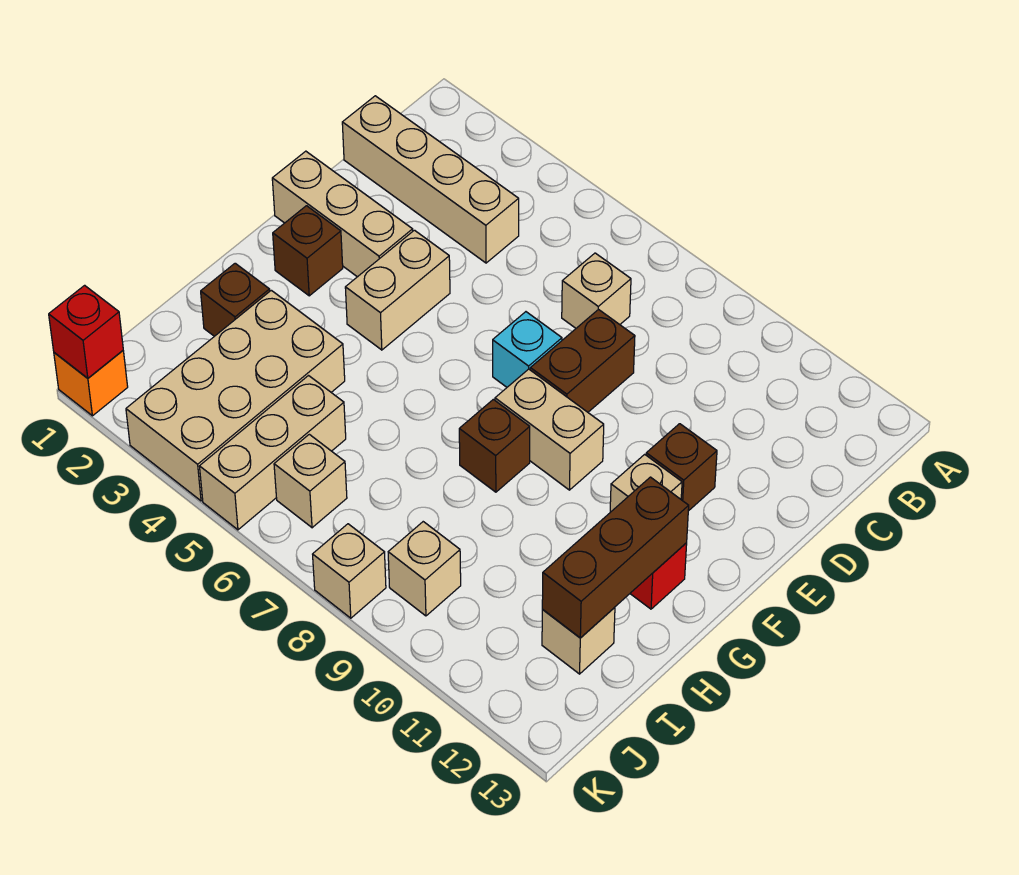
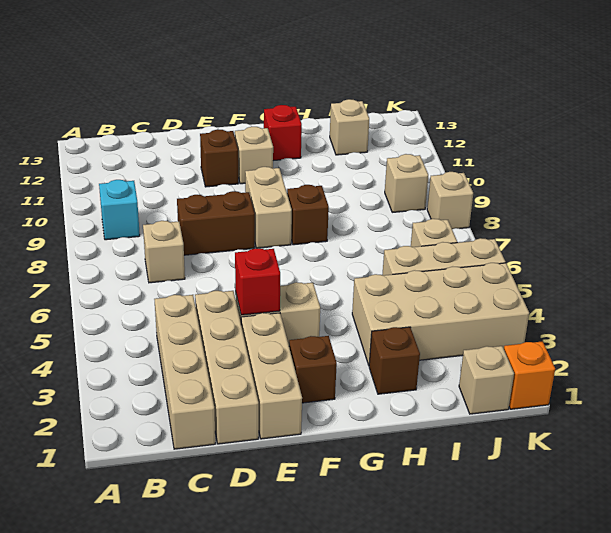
none -> tan 1x4 brick [195,291,259,444]
cyan 1x1 brick [493,312,562,387] -> cyan 1x1 brick moved to [99,180,140,240]
brown 1x3 brick [542,477,689,638] -> none
none -> tan 1x1 brick [459,346,514,414]
red 1x1 brick [49,285,123,378] -> red 1x1 brick moved to [235,248,280,315]

